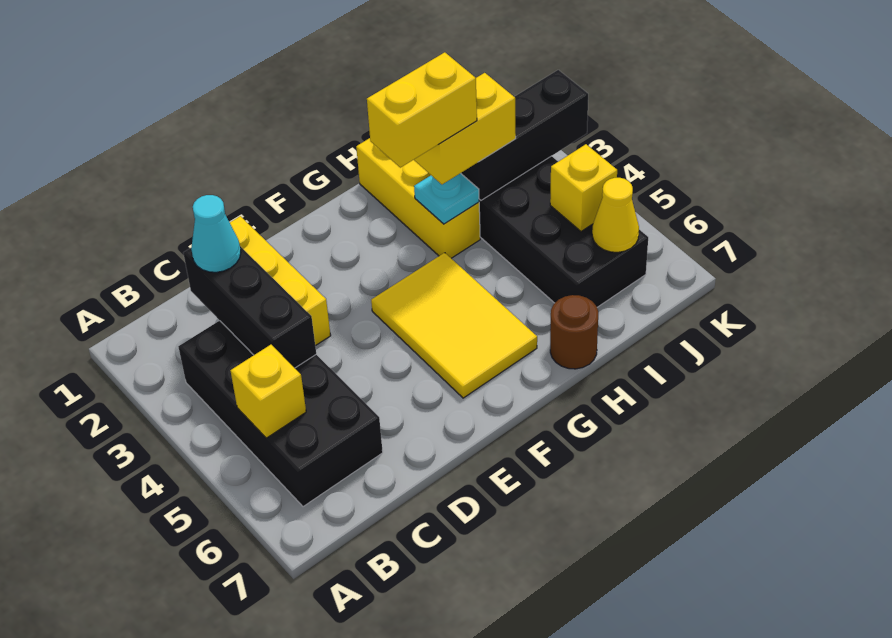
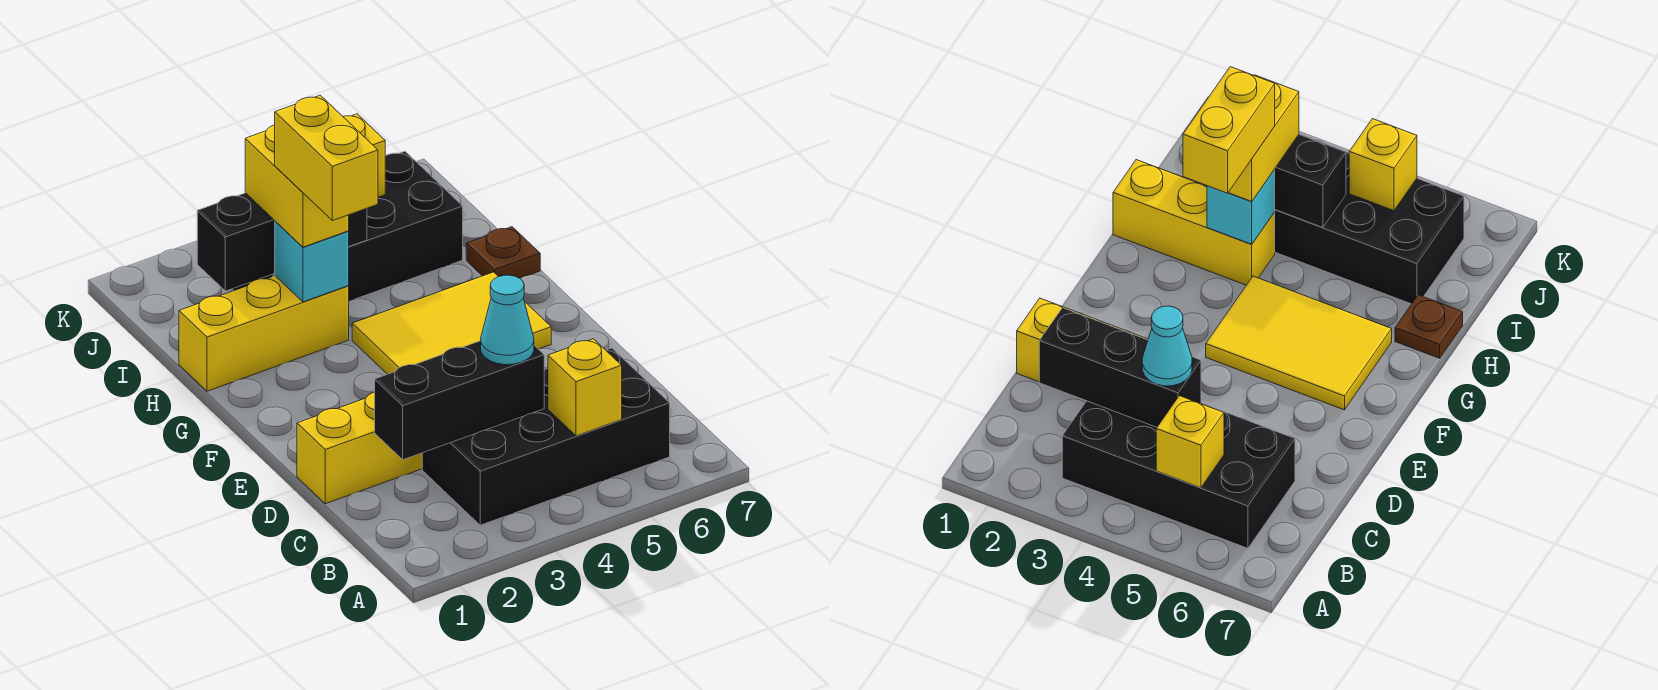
cyan 1x1 cone [191,195,241,272] -> cyan 1x1 cone moved to [481,275,534,365]
cyan 1x1 plate [414,173,479,224] -> cyan 1x1 brick [275,221,349,302]
brown 1x1 round brick [550,295,598,369] -> brown 1x1 plate [466,227,540,278]
black 1x3 brick [461,70,588,200] -> black 1x3 brick turned to [197,193,367,291]
yellow 1x1 cone [592,178,639,252] -> none

